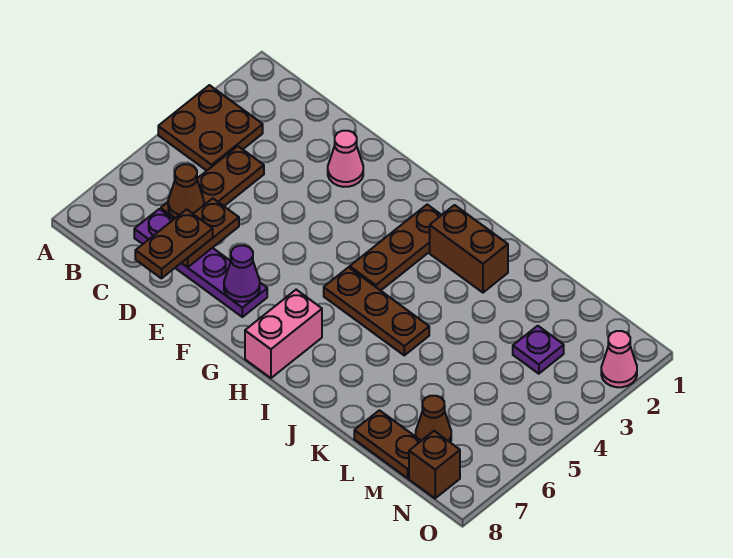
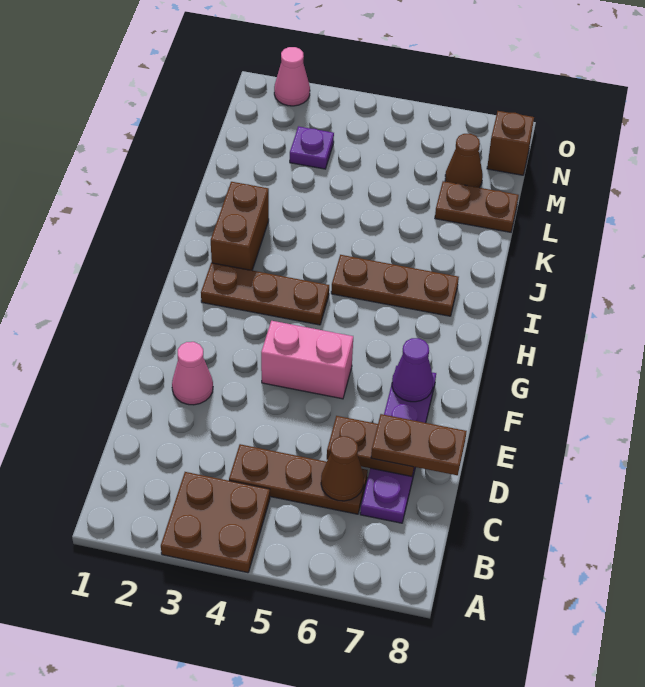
brown 1x3 plate [324,267,429,355] -> brown 1x3 plate turned to [331,255,459,316]
pink 1x2 brick [245,290,322,378] -> pink 1x2 brick moved to [261,321,353,399]
brown 1x2 plate [354,410,421,478] -> brown 1x2 plate turned to [435,181,519,232]

